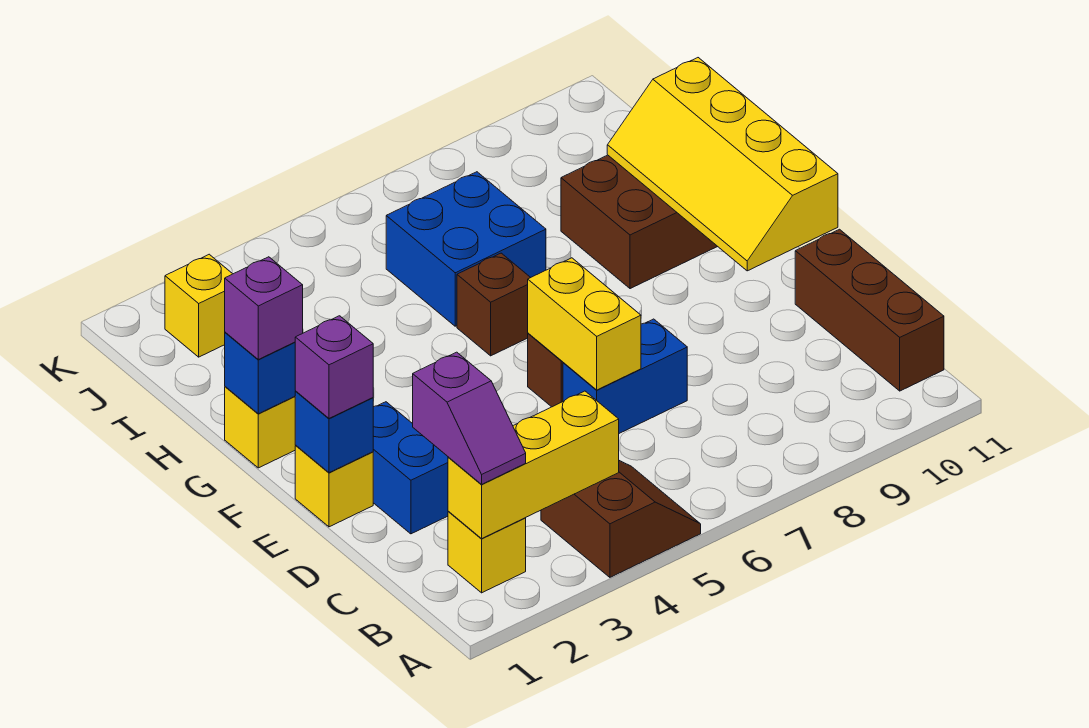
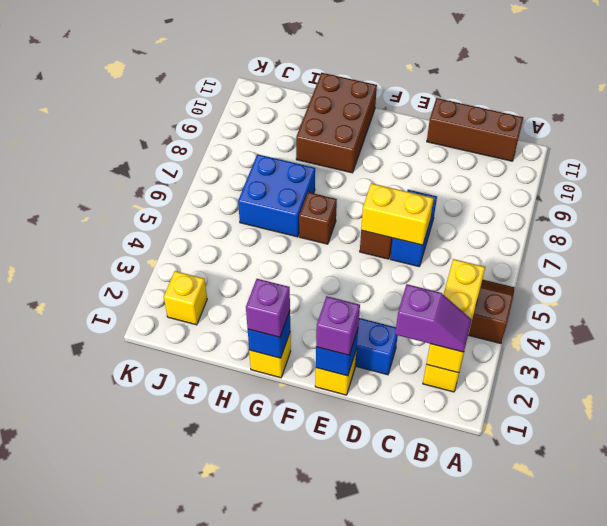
yellow 2x4 slope [607,58,838,271] -> none

